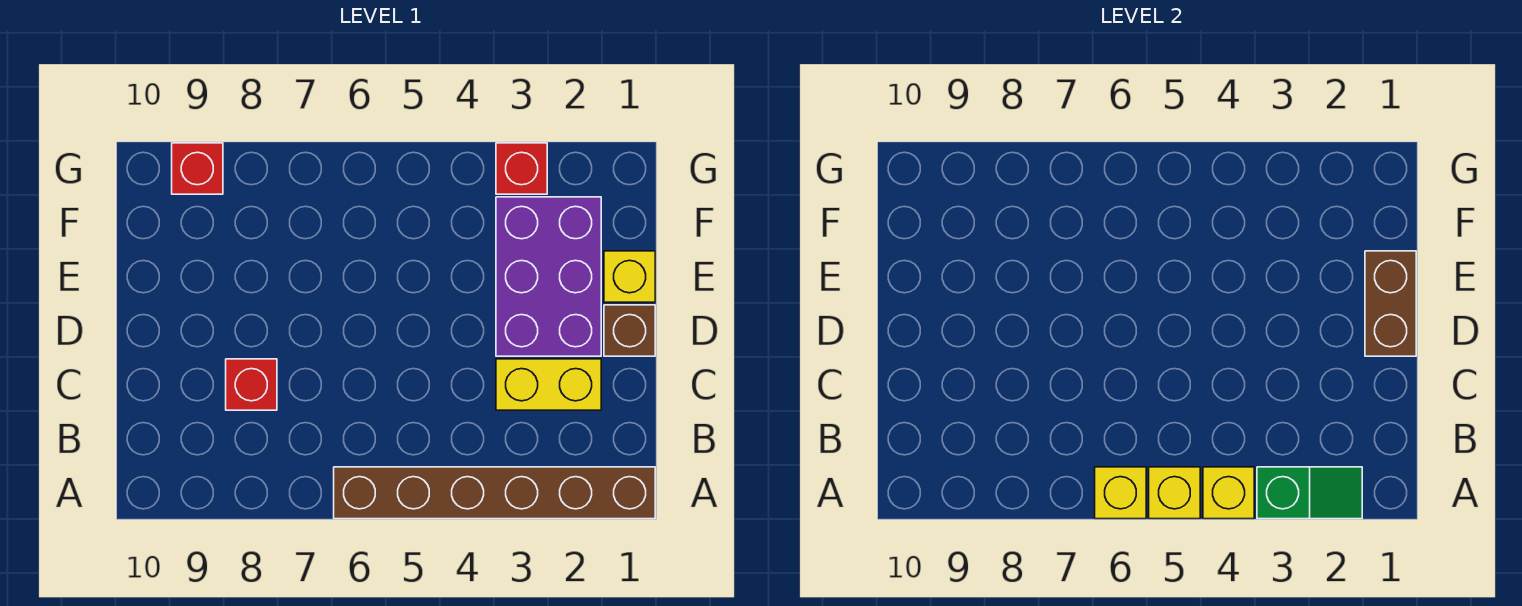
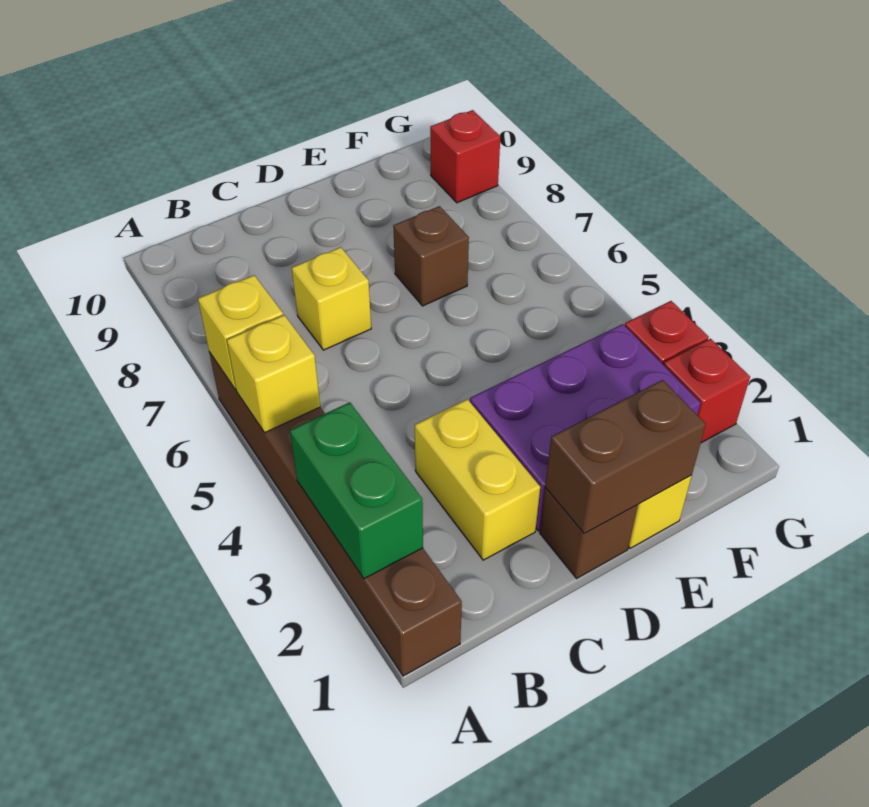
green 1x2 slope [1257,467,1362,519] -> green 1x2 brick [290,402,423,579]
yellow 1x1 brick [1203,467,1254,519] -> yellow 1x1 brick moved to [292,247,371,350]
red 1x1 brick [226,359,277,410] -> red 1x1 brick moved to [664,339,750,443]
none -> brown 1x1 brick [393,206,469,306]

